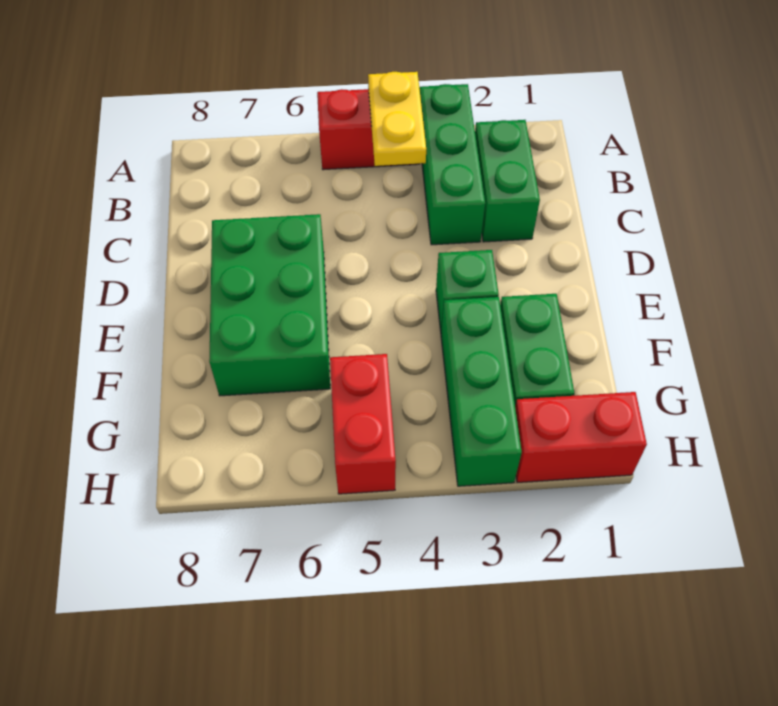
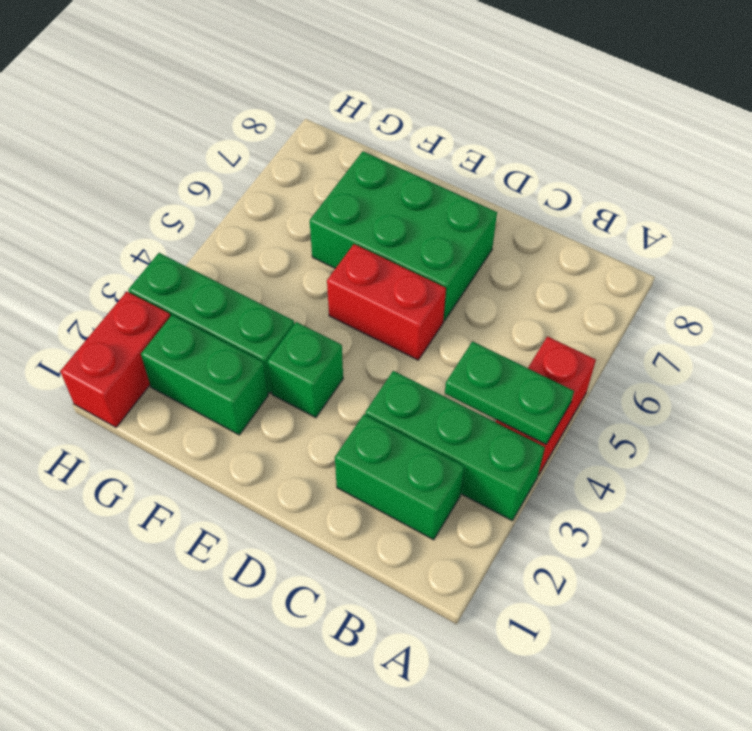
yellow 1x2 plate [368,72,426,166] -> green 1x2 plate [445,342,574,444]
red 1x2 brick [330,354,396,494] -> red 1x2 brick moved to [327,244,446,360]

